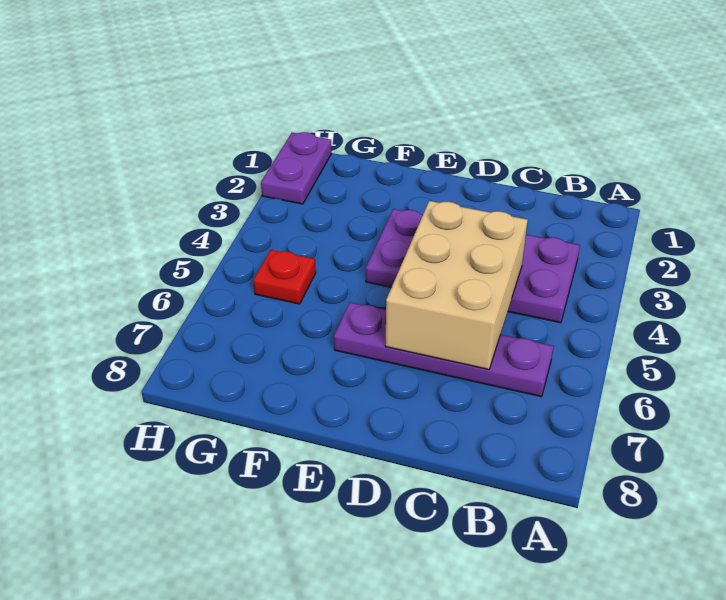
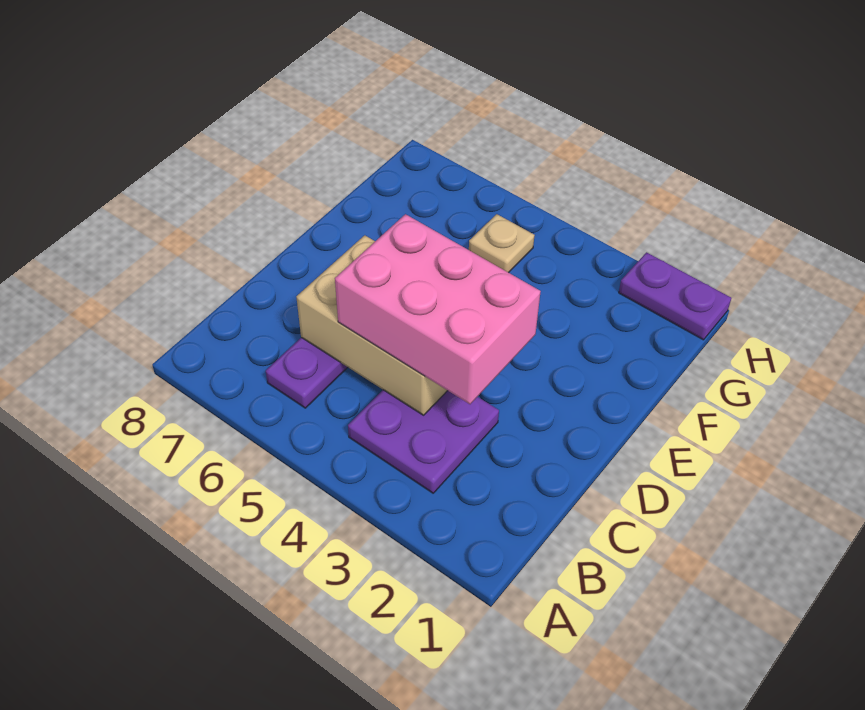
purple 2x4 plate [366,209,580,323] -> purple 2x2 plate [348,390,499,493]
none -> pink 2x3 brick [335,214,541,404]
red 1x1 plate [253,250,316,304] -> tan 1x1 plate [469,214,535,273]

